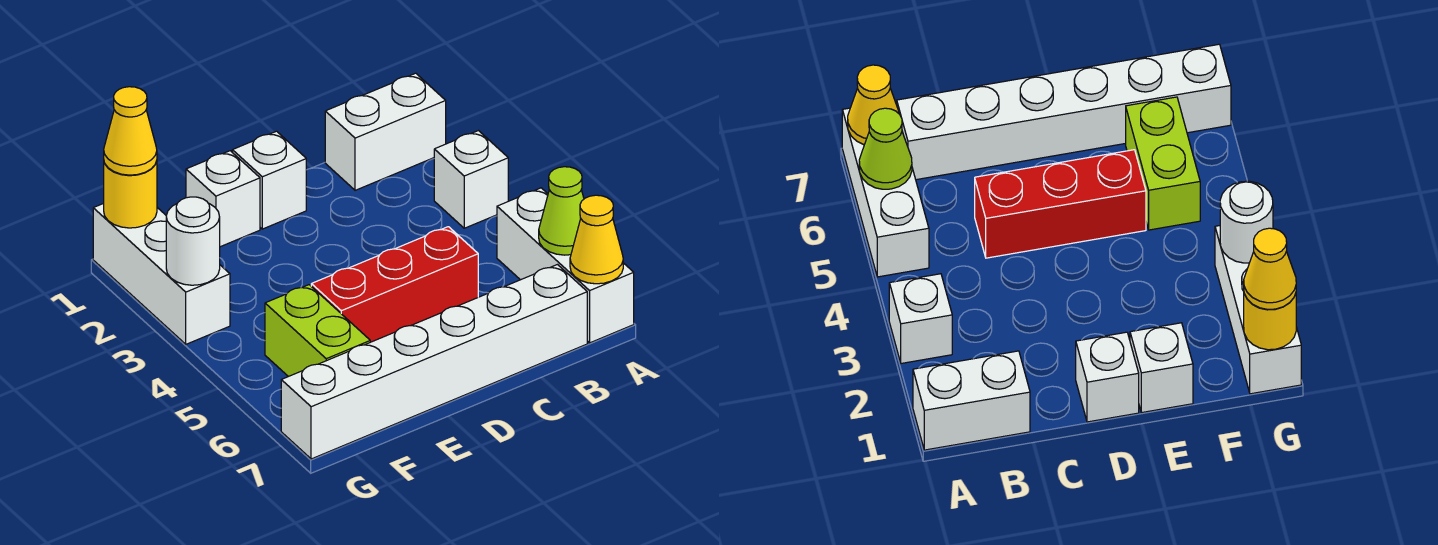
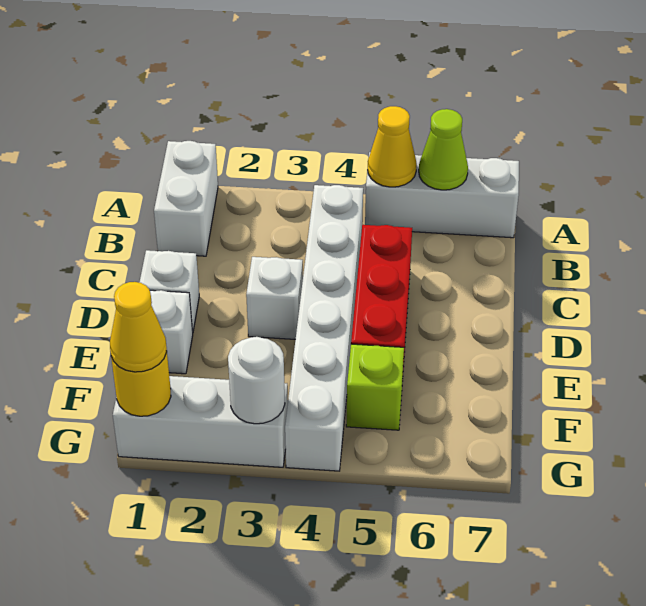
white 1x1 brick [434,131,508,228] -> white 1x1 brick moved to [246,257,303,339]
yellow 1x1 cone [570,195,623,284] -> yellow 1x1 cone moved to [368,106,417,187]
white 1x6 brick [281,265,587,459] -> white 1x6 brick moved to [285,185,363,471]
lime 1x2 brick [265,285,370,377] -> lime 1x1 brick [346,344,404,430]

